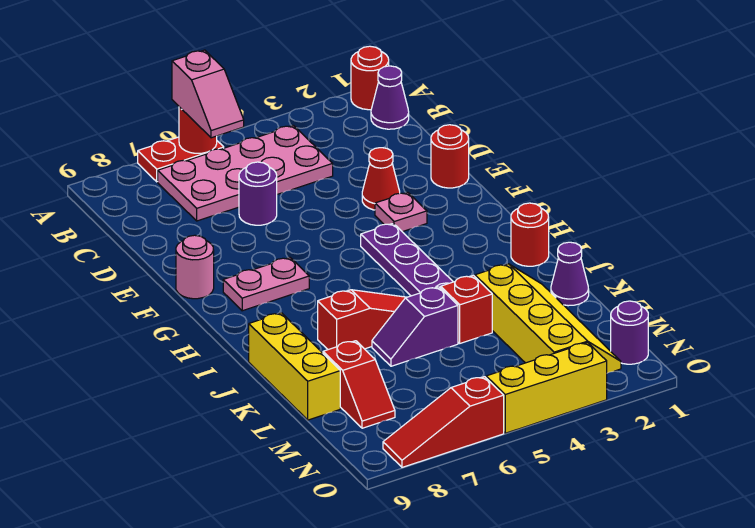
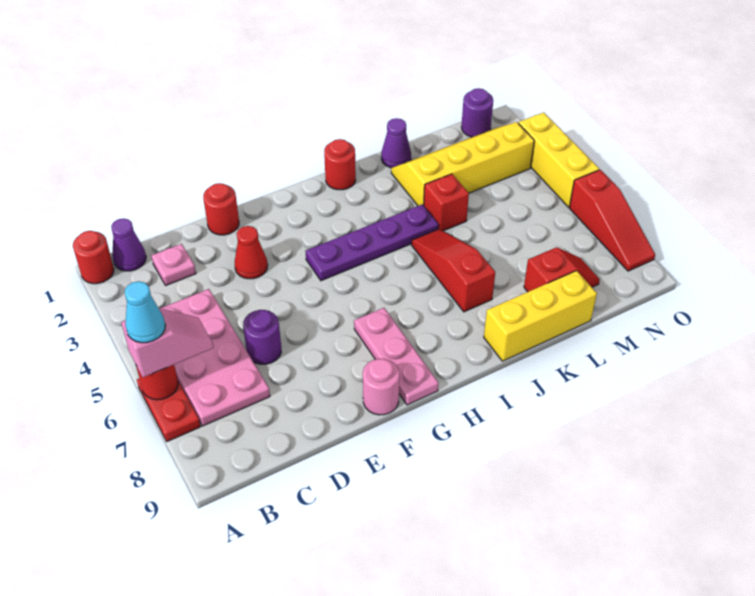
none -> cyan 1x1 cone [125,281,165,343]
pink 1x1 plate [375,192,427,232] -> pink 1x1 plate moved to [151,244,196,285]
pink 1x2 plate [223,258,309,311] -> pink 1x3 plate [354,308,438,405]
purple 1x2 slope [372,287,458,366] -> none

